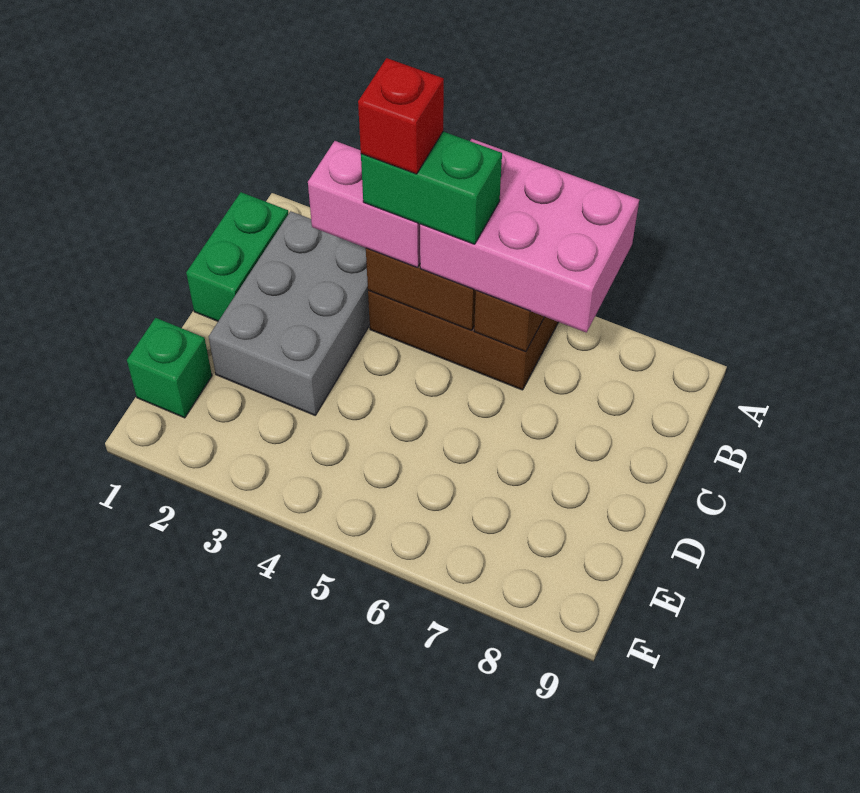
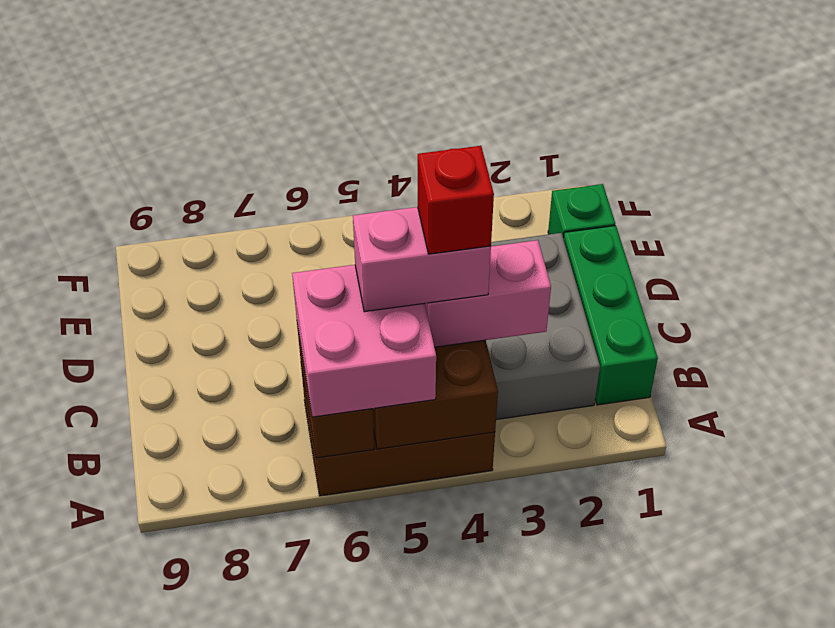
pink 2x3 brick [420,139,639,333] -> pink 2x2 brick [292,265,436,417]
green 1x2 brick [186,192,288,321] -> green 1x3 brick [564,226,658,405]
green 1x2 brick [361,132,502,244] -> pink 1x2 brick [353,207,491,312]

